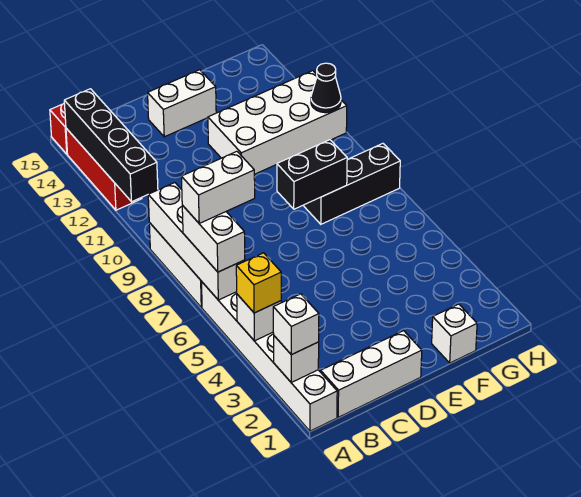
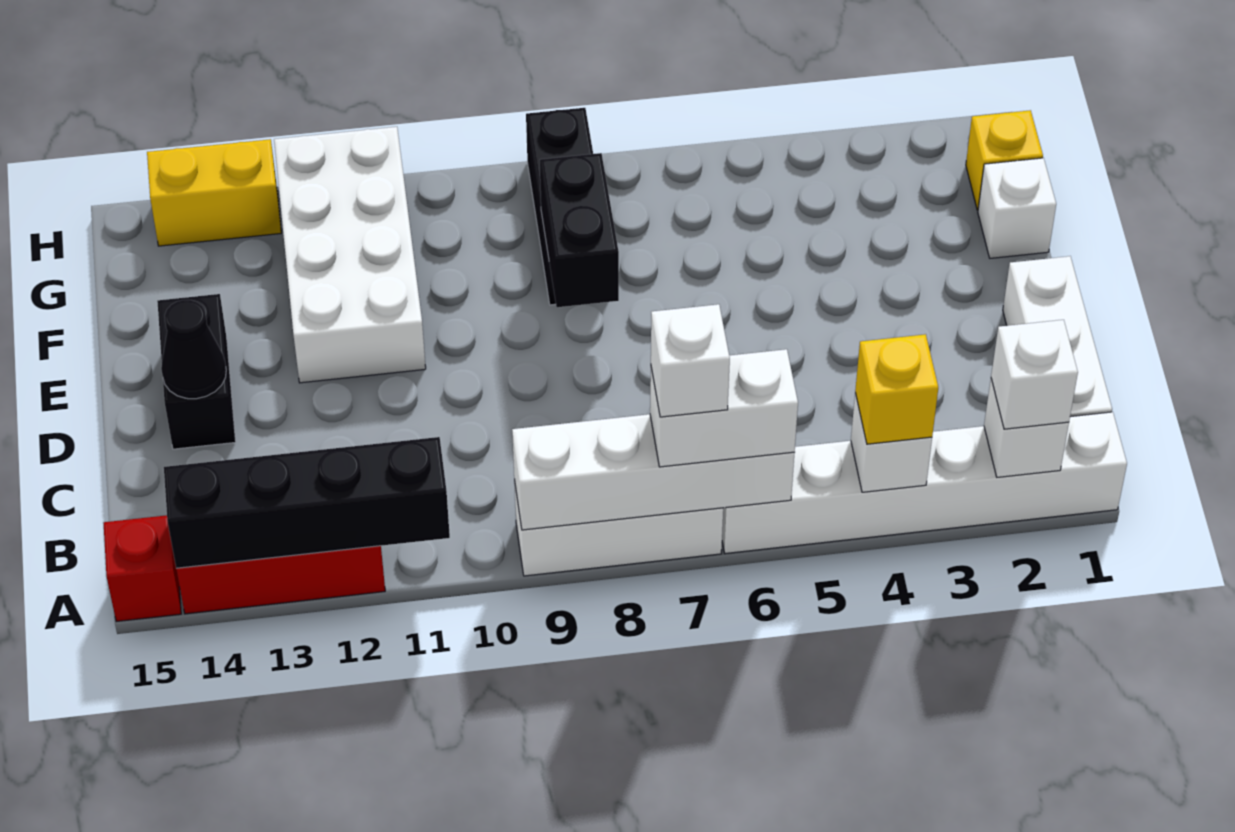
white 1x2 brick [181,151,255,223] -> white 1x1 brick [651,304,730,417]
white 1x2 brick [148,70,216,137] -> black 1x2 brick [157,294,236,449]
none -> yellow 1x1 brick [966,110,1043,210]
black 1x1 cone [311,63,341,113] -> black 1x1 cone moved to [161,300,226,399]
none -> yellow 1x2 brick [147,139,281,246]

